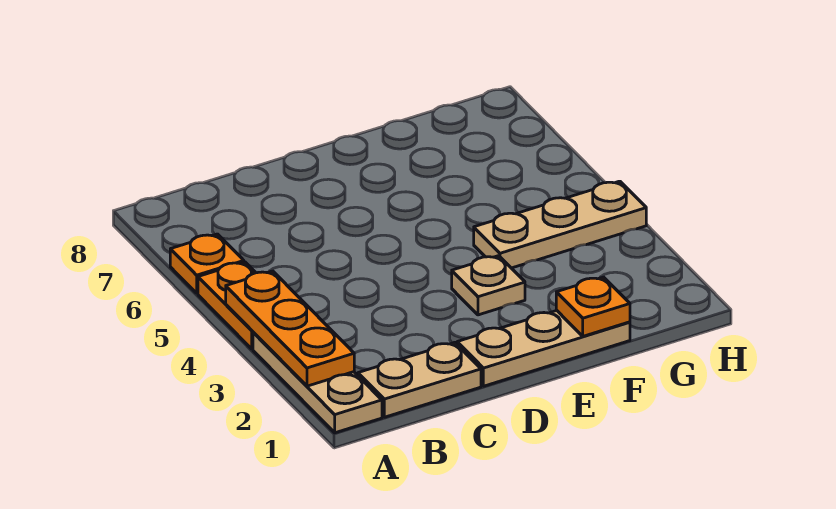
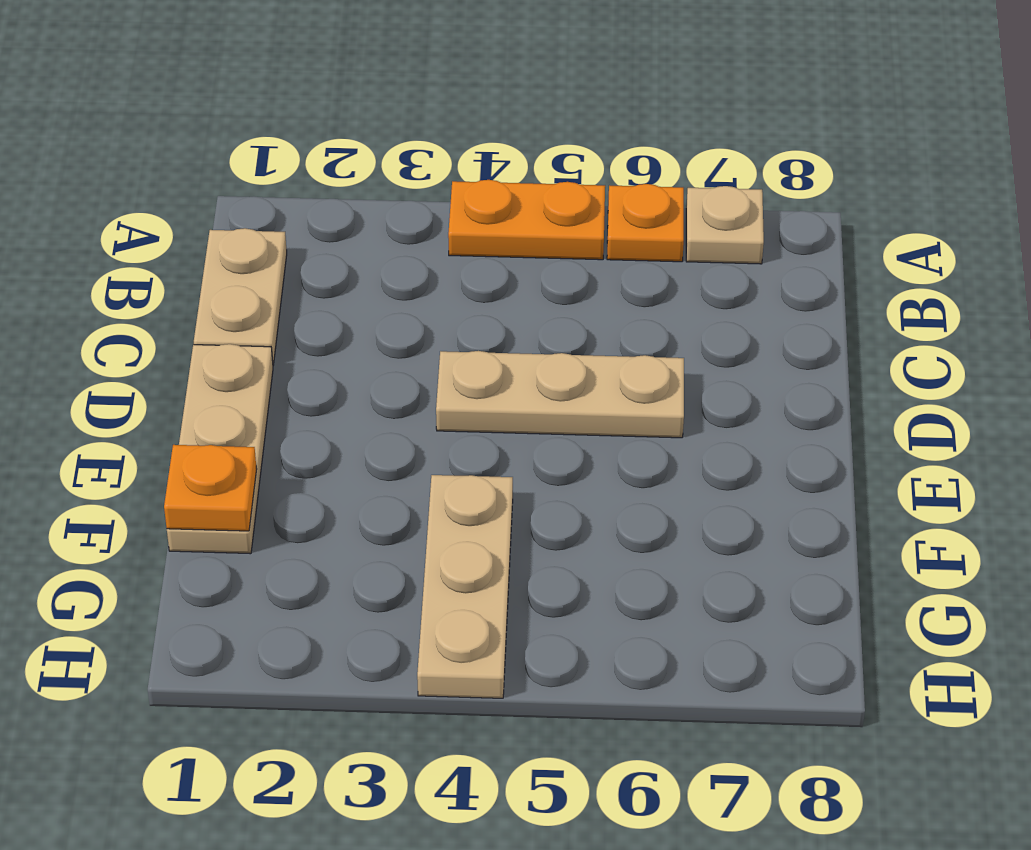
tan 1x3 plate [253,333,382,433] -> tan 1x3 plate moved to [436,351,684,438]
orange 1x3 plate [226,271,354,386] -> none
tan 1x1 plate [452,256,525,315] -> tan 1x1 plate moved to [686,186,764,264]

